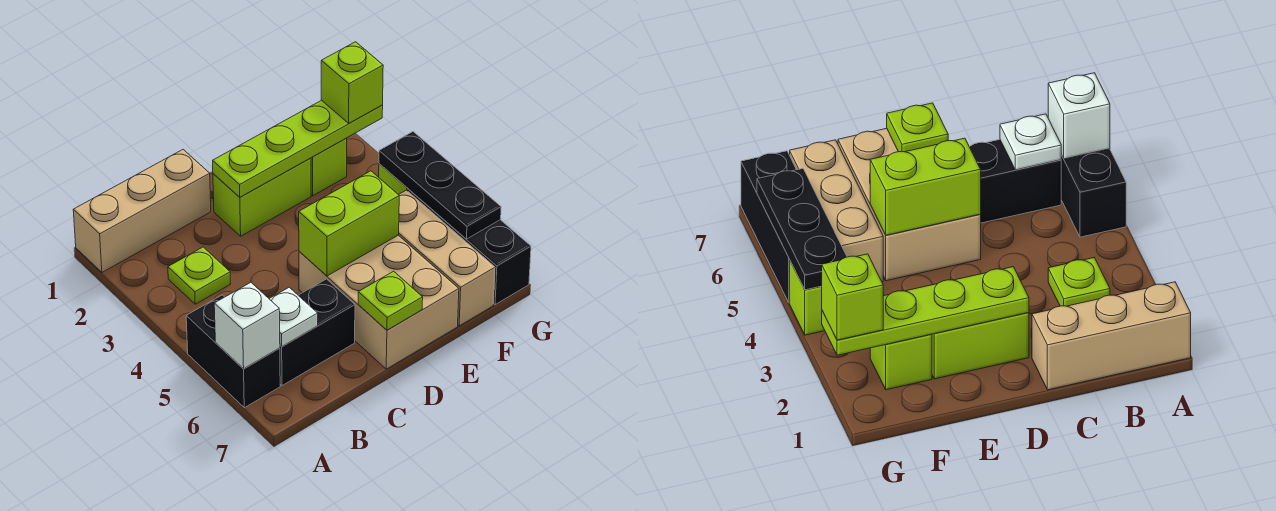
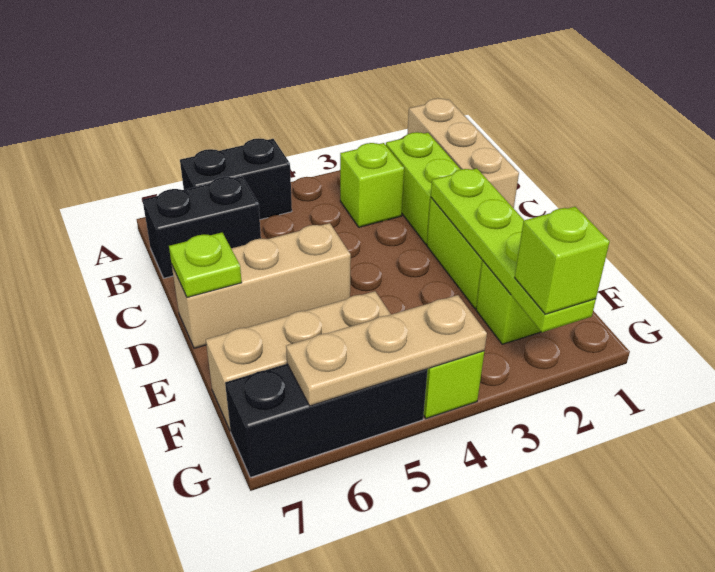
white 1x1 brick [214,282,280,369] -> none
lime 1x1 plate [168,247,231,304] -> lime 1x1 brick [340,143,404,227]
black 1x2 brick [280,279,355,386] -> black 1x2 brick turned to [143,176,261,278]
white 1x1 plate [269,287,318,347] -> none
tan 2x3 brick [299,235,459,369] -> tan 1x3 brick [172,223,351,348]
lime 1x2 brick [299,171,399,276] -> lime 1x2 brick moved to [386,132,461,244]
black 1x3 plate [379,132,501,239] -> tan 1x3 plate [286,295,487,406]

